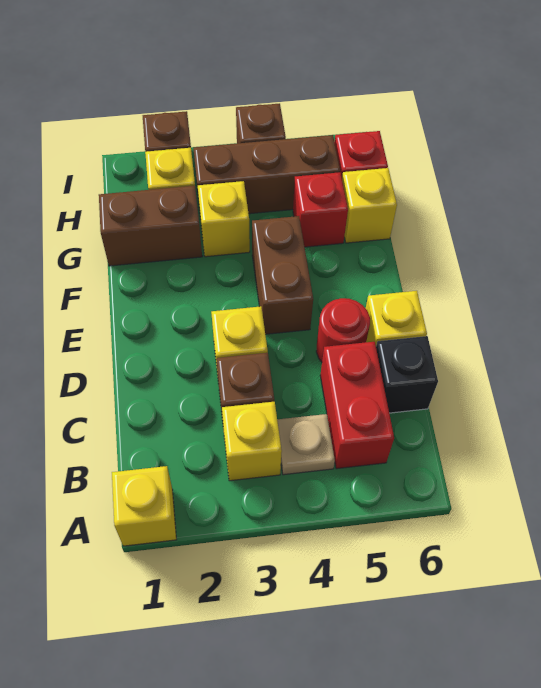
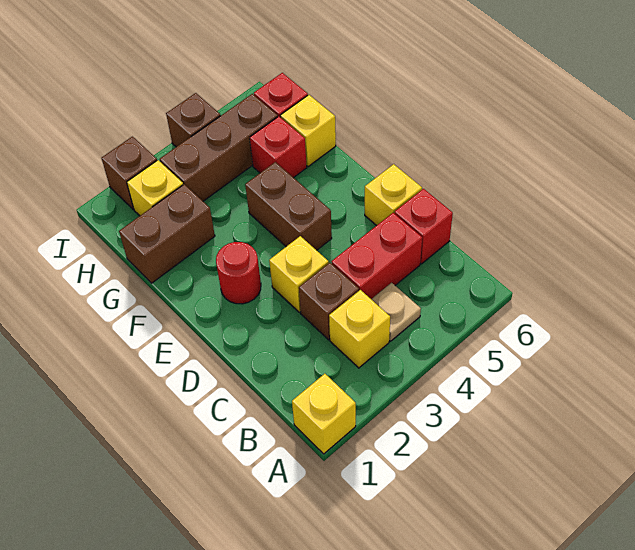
red 1x2 brick [320,342,394,469] -> red 1x2 brick turned to [331,213,422,299]
black 1x1 brick [376,336,438,413] -> red 1x1 brick [395,189,453,264]
red 1x1 round brick [316,298,370,362] -> red 1x1 round brick moved to [216,242,261,304]
yellow 1x1 brick [198,181,250,257] -> none

